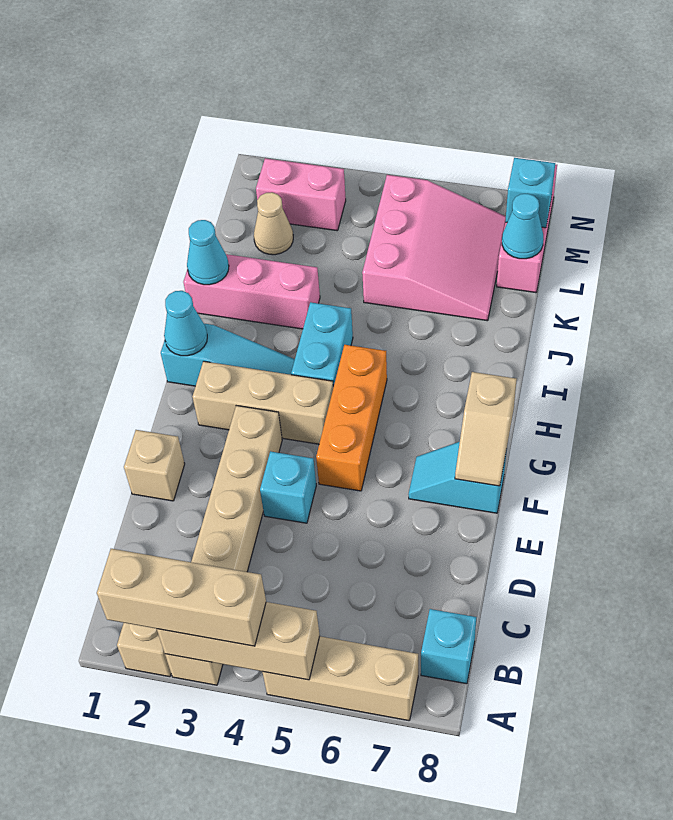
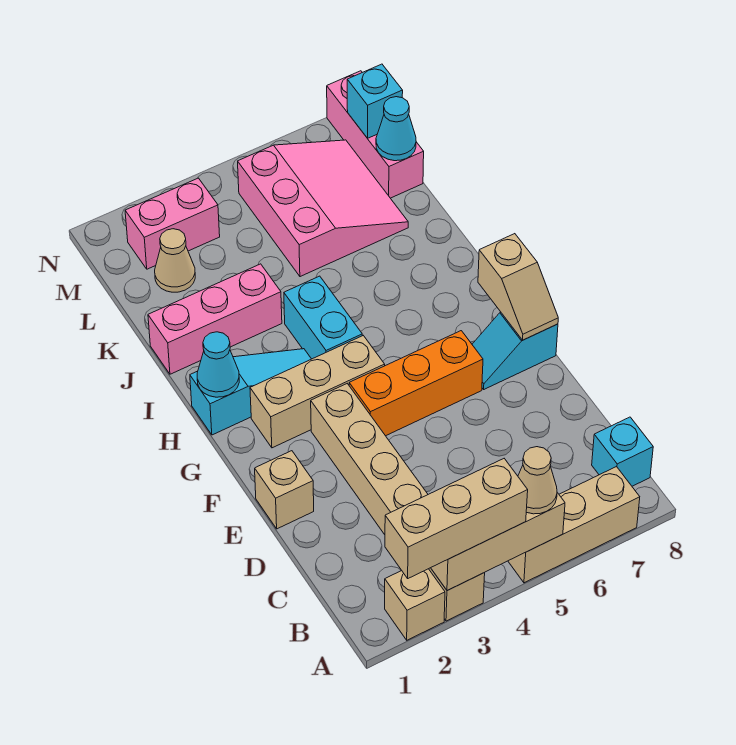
none -> tan 1x1 cone [518,447,557,514]
cyan 1x1 brick [260,451,316,523] -> none
orange 1x3 brick [316,345,387,491] -> orange 1x3 brick turned to [349,331,483,436]
cyan 1x1 cone [187,220,229,285] -> none

